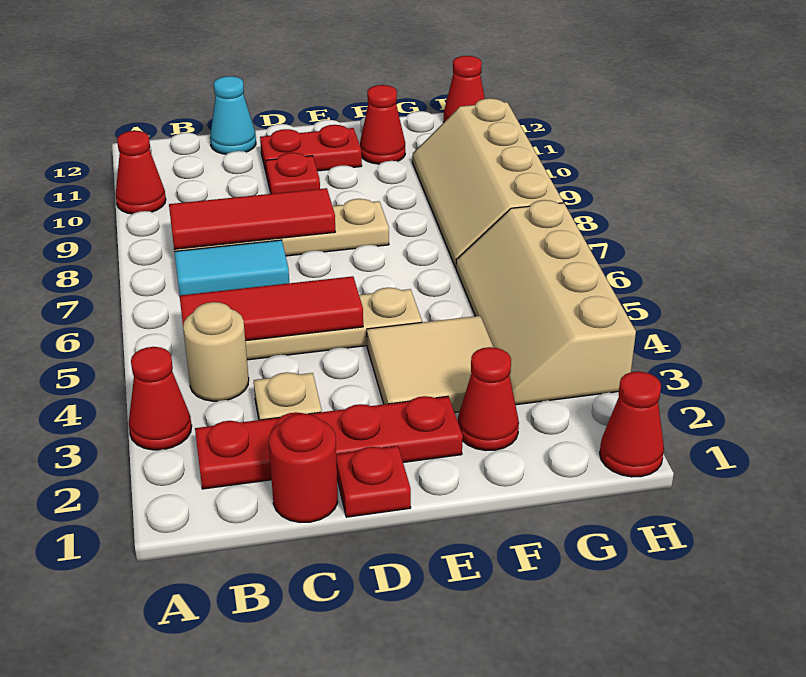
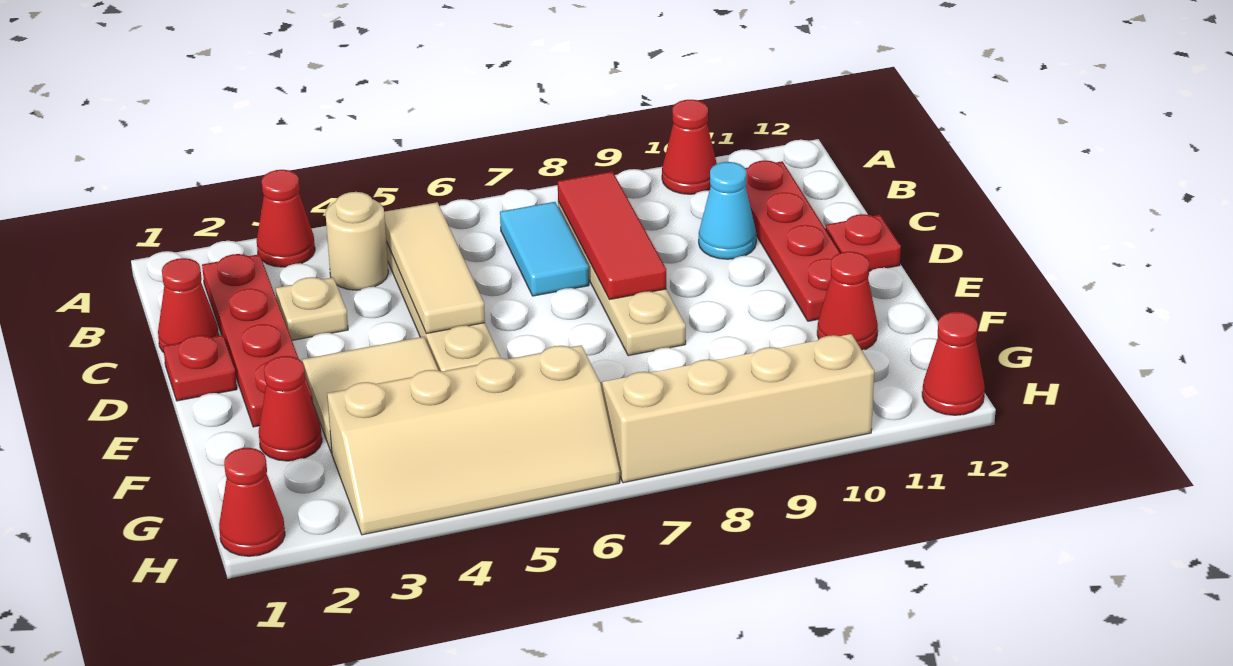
red 1x3 tile [179,276,363,341] -> tan 1x3 tile [384,202,485,334]
red 1x1 round brick [269,413,338,523] -> red 1x1 cone [158,258,219,352]
cyan 1x1 cone [210,76,256,154] -> cyan 1x1 cone moved to [699,162,756,259]
red 1x1 plate [266,153,320,194] -> red 1x1 plate moved to [826,214,901,271]
red 1x2 plate [260,125,362,175] -> red 1x4 plate [745,160,840,321]
tan 2x4 slope [456,200,636,405] -> tan 2x4 slope turned to [327,345,620,535]

